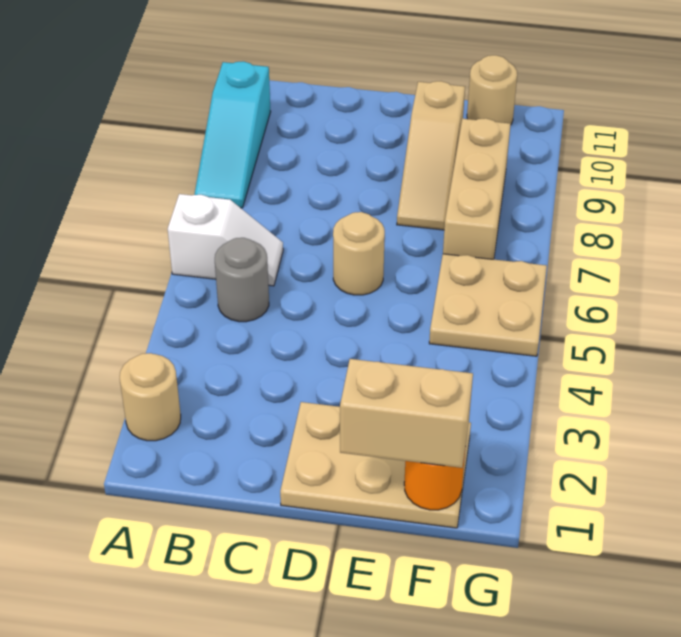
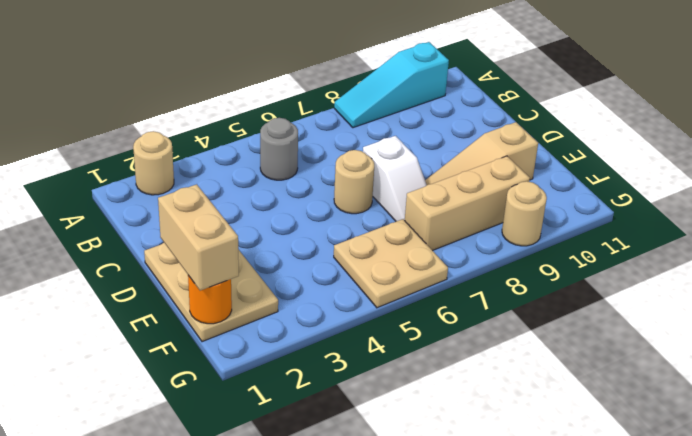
white 1x2 slope [168,194,283,286] -> white 1x2 slope moved to [363,136,427,221]
tan 1x1 round brick [467,55,517,124] -> tan 1x1 round brick moved to [502,181,547,246]

